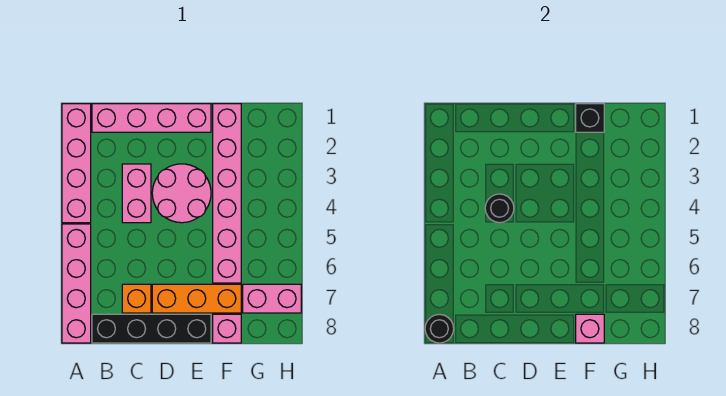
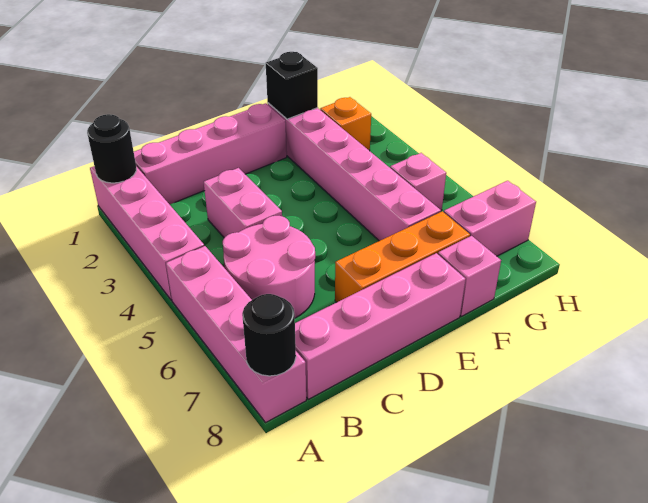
black 1x4 brick [92,314,211,343] -> pink 1x4 brick [295,253,466,399]
black 1x1 round brick [485,194,514,223] -> black 1x1 round brick moved to [87,114,136,183]
orange 1x1 brick [122,284,151,313] -> orange 1x1 brick moved to [320,97,371,151]
pink 2x2 round brick [152,164,211,223] -> pink 2x2 round brick moved to [223,216,315,318]
pink 1x1 brick [576,314,604,343] -> pink 1x1 brick moved to [390,153,446,211]

